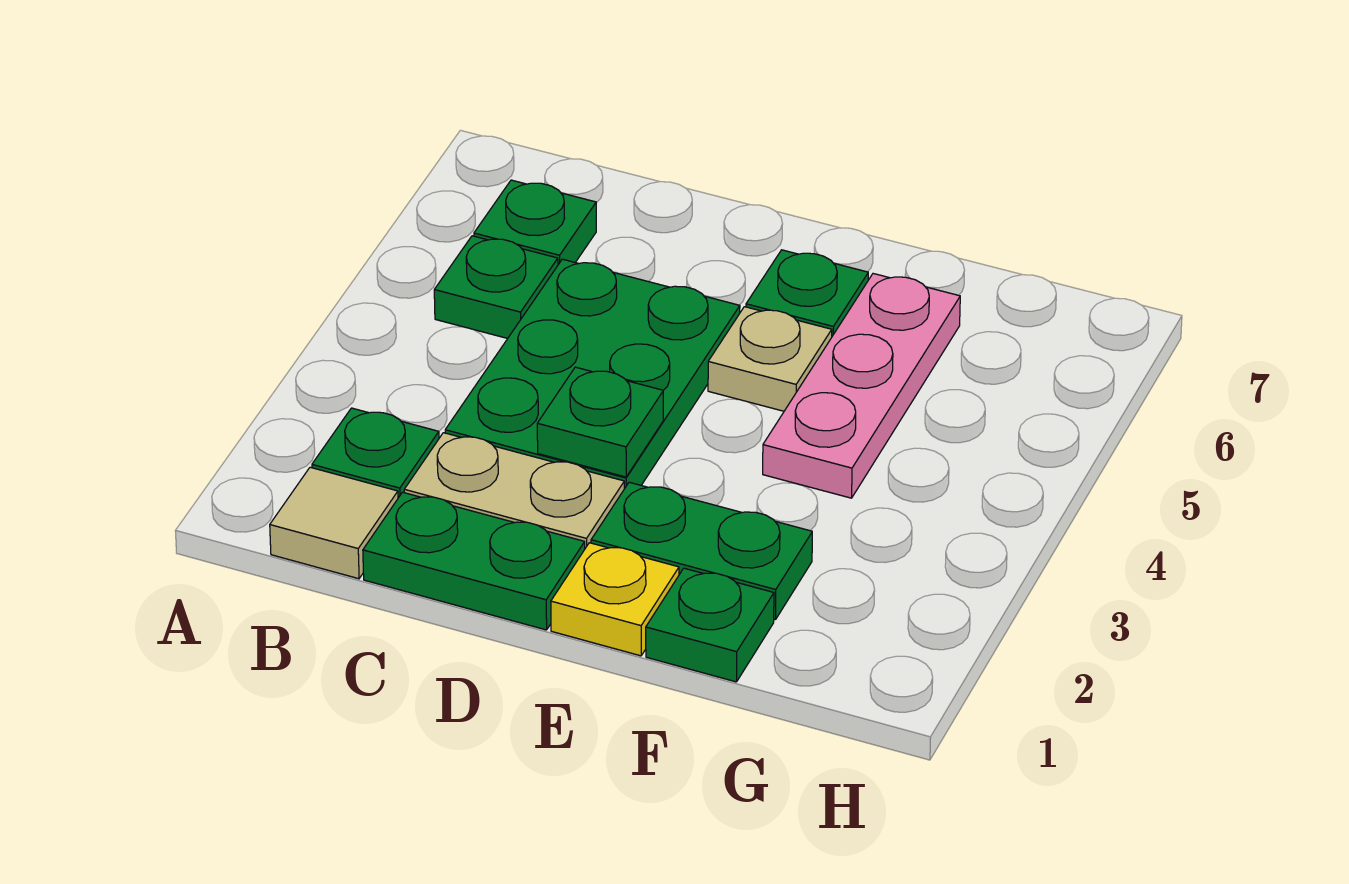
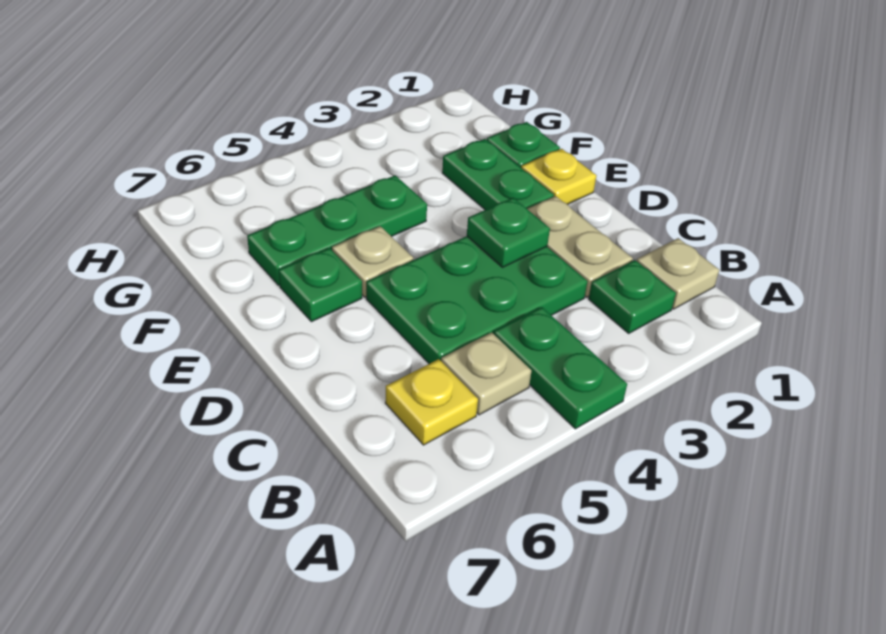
tan 1x1 tile [270,467,398,579] -> tan 1x1 plate [637,238,719,309]
green 1x1 plate [434,236,558,339] -> tan 1x1 plate [441,332,531,415]
green 1x1 plate [474,180,596,265] -> yellow 1x1 plate [385,359,478,445]
green 1x2 plate [363,492,585,630] -> green 1x2 plate moved to [494,307,627,429]
pink 1x3 plate [763,274,960,498] -> green 1x3 plate [247,175,427,286]

